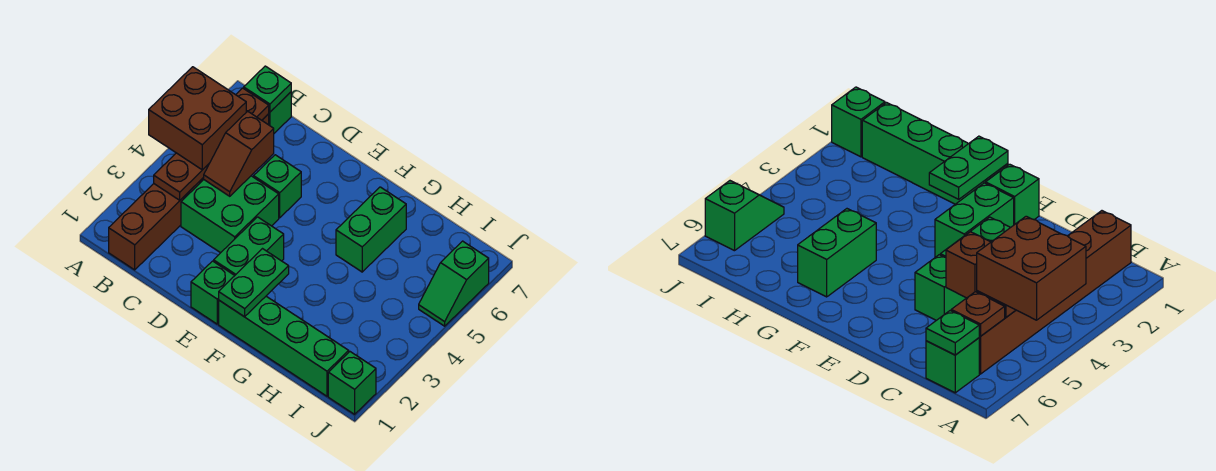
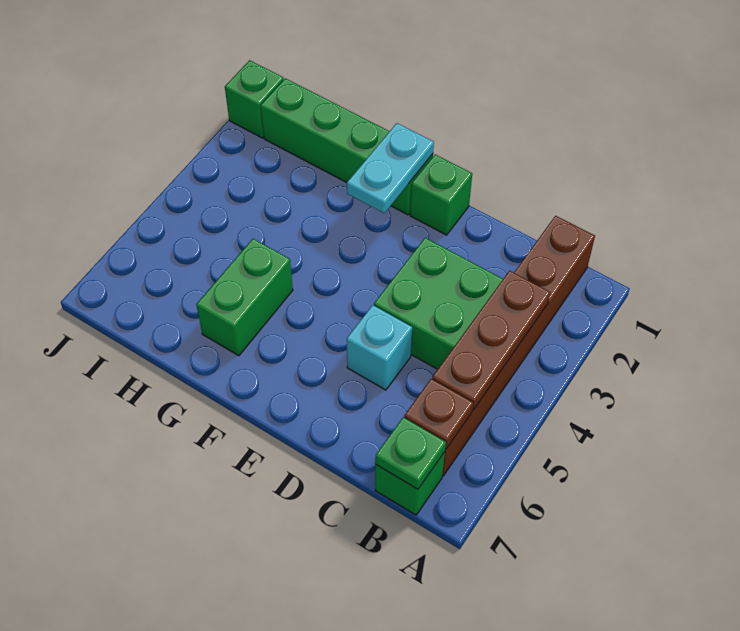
brown 2x2 brick [149,67,246,170] -> none
brown 1x2 slope [203,111,274,196] -> none
green 1x1 brick [254,155,301,218] -> cyan 1x1 brick [347,305,412,390]
green 1x2 brick [214,217,284,275] -> none
green 1x2 plate [219,249,289,317] -> cyan 1x2 plate [347,123,434,213]
green 1x2 slope [419,241,489,326] -> none

